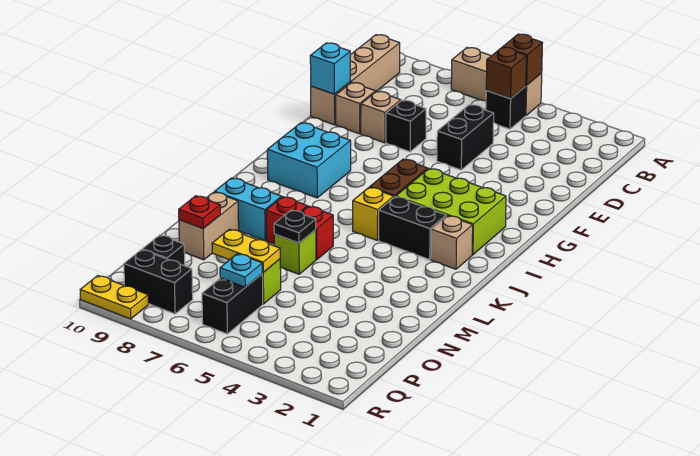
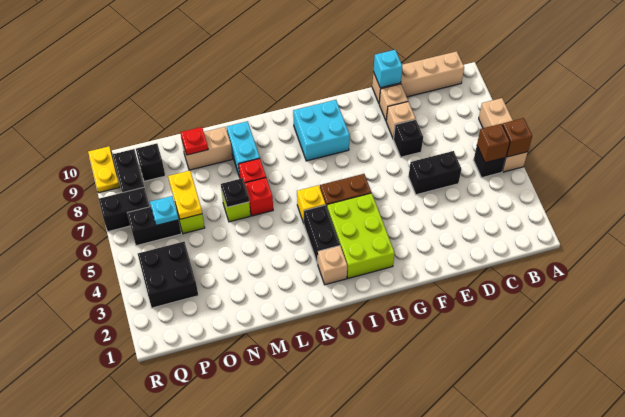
none -> black 2x2 brick [138,242,198,308]
none -> black 1x2 brick [99,187,150,232]

